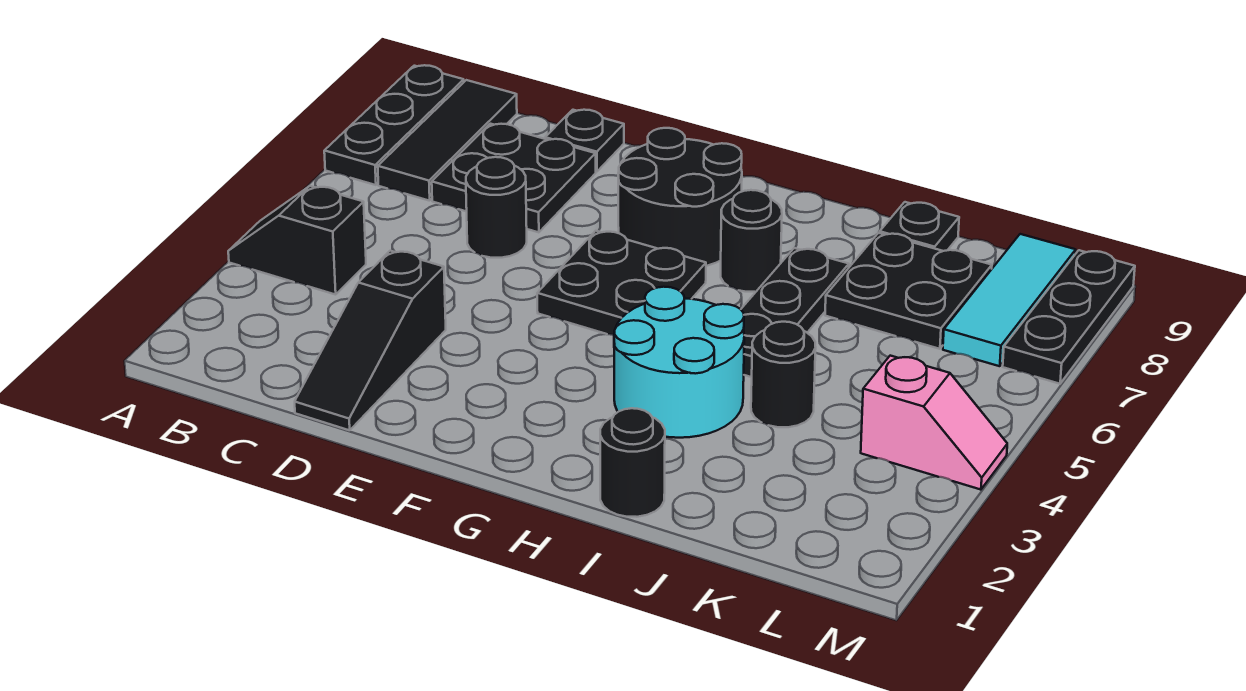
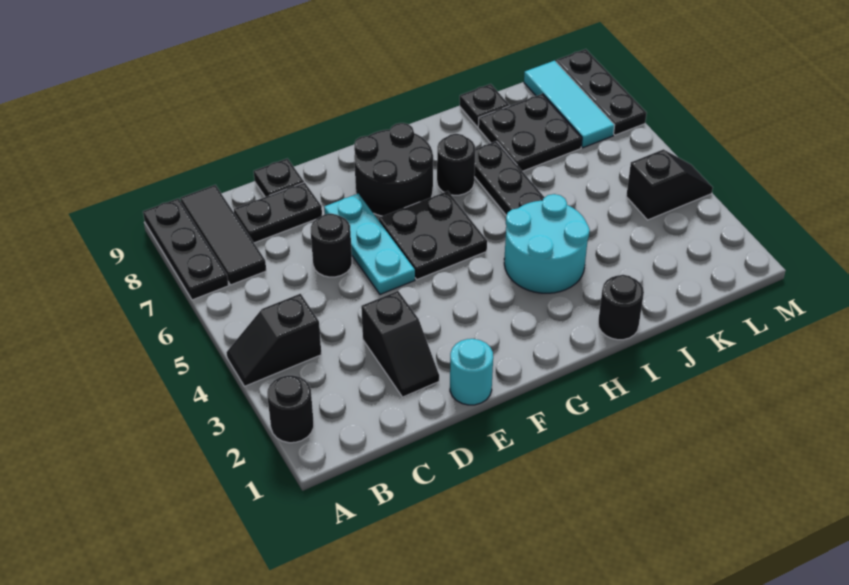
black 2x2 plate [432,124,596,232] -> black 1x2 plate [234,182,322,243]
black 1x3 slope [295,251,446,430] -> black 1x2 slope [361,291,439,397]
none -> cyan 1x1 round brick [450,339,493,405]
none -> cyan 1x3 plate [324,194,415,294]
black 1x1 round brick [751,322,816,427] -> black 1x1 round brick moved to [267,375,314,443]
pink 1x2 slope [861,356,1007,490] -> black 1x2 slope [626,149,713,220]

